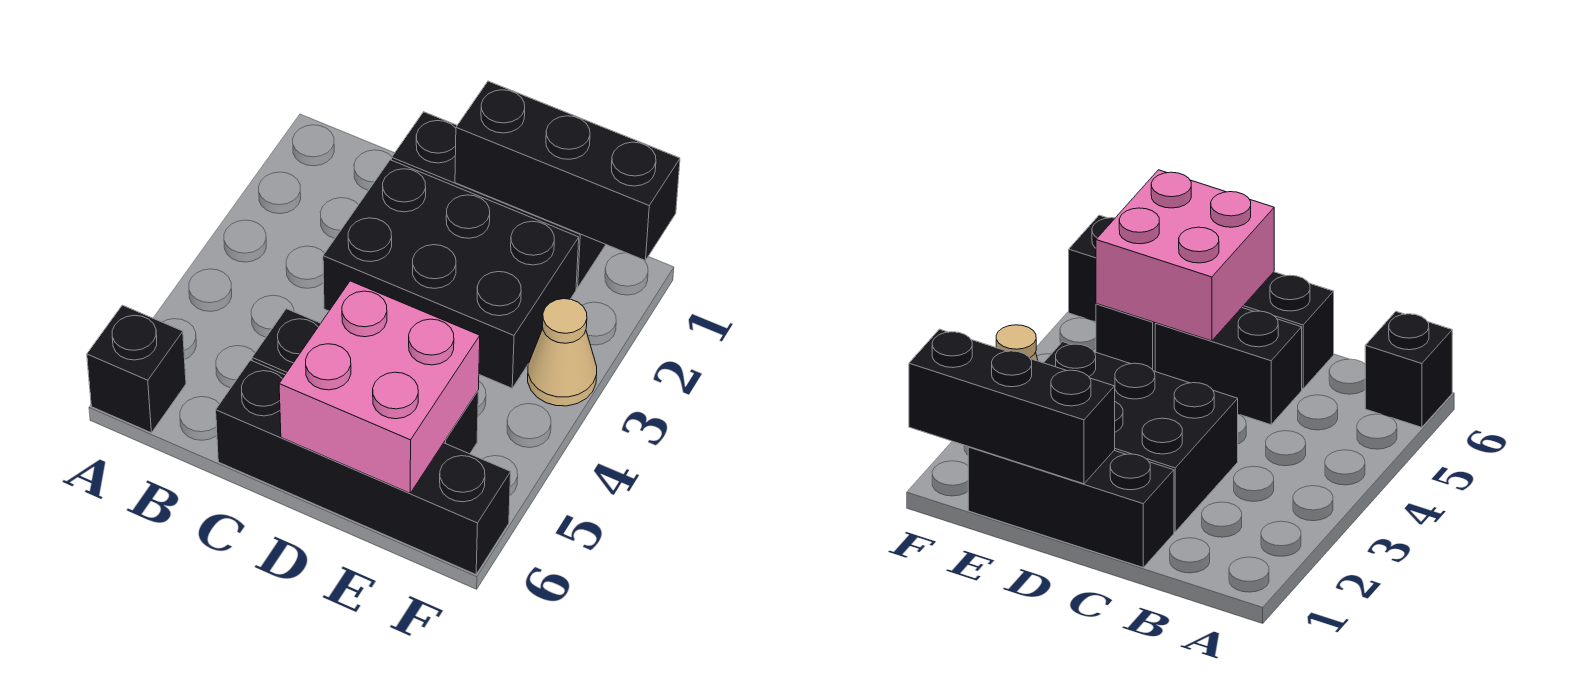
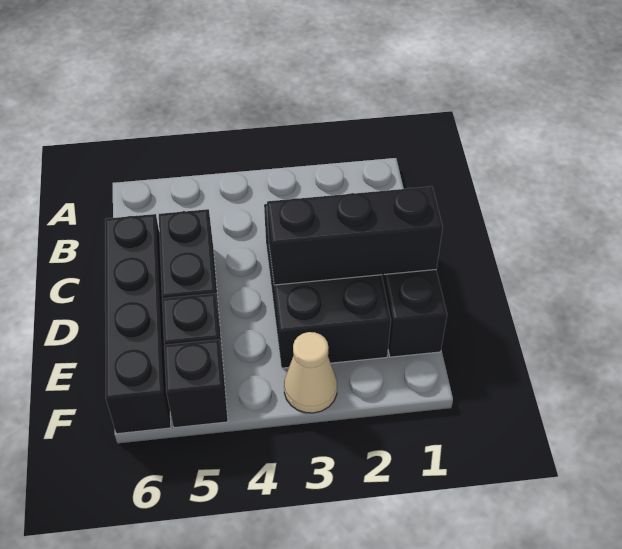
black 1x1 brick [87,305,186,433] -> black 1x1 brick moved to [164,339,228,428]
black 1x3 brick [455,81,680,261] -> black 1x3 brick turned to [267,186,443,285]
pink 2x2 brick [279,281,480,493] -> none

